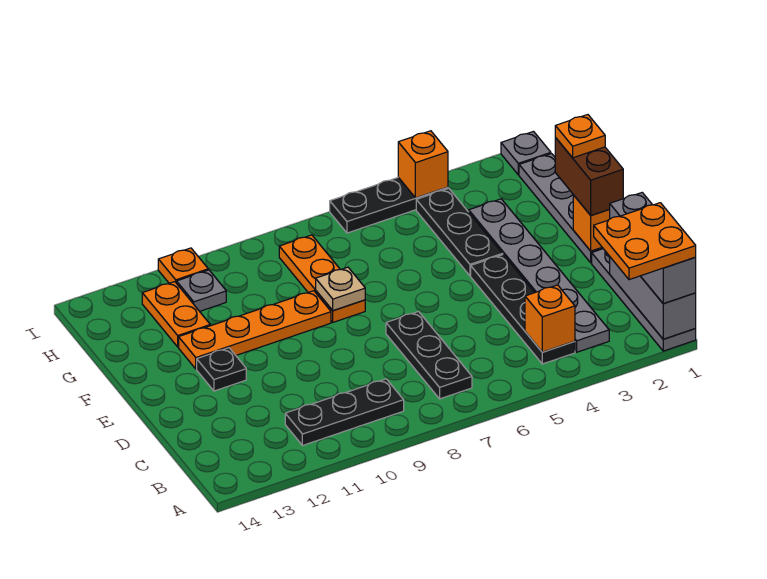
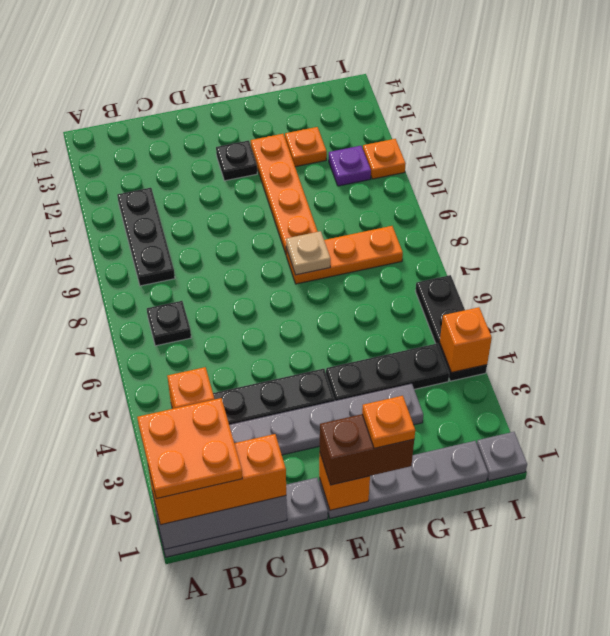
grey 1x3 brick [609,193,696,304] -> orange 1x3 brick [148,434,286,525]
black 1x3 plate [386,312,472,399] -> black 1x1 plate [147,301,191,346]
orange 1x2 plate [142,282,210,347] -> orange 1x1 plate [285,127,327,167]
grey 1x1 plate [177,270,226,311] -> purple 1x1 plate [329,146,371,186]

